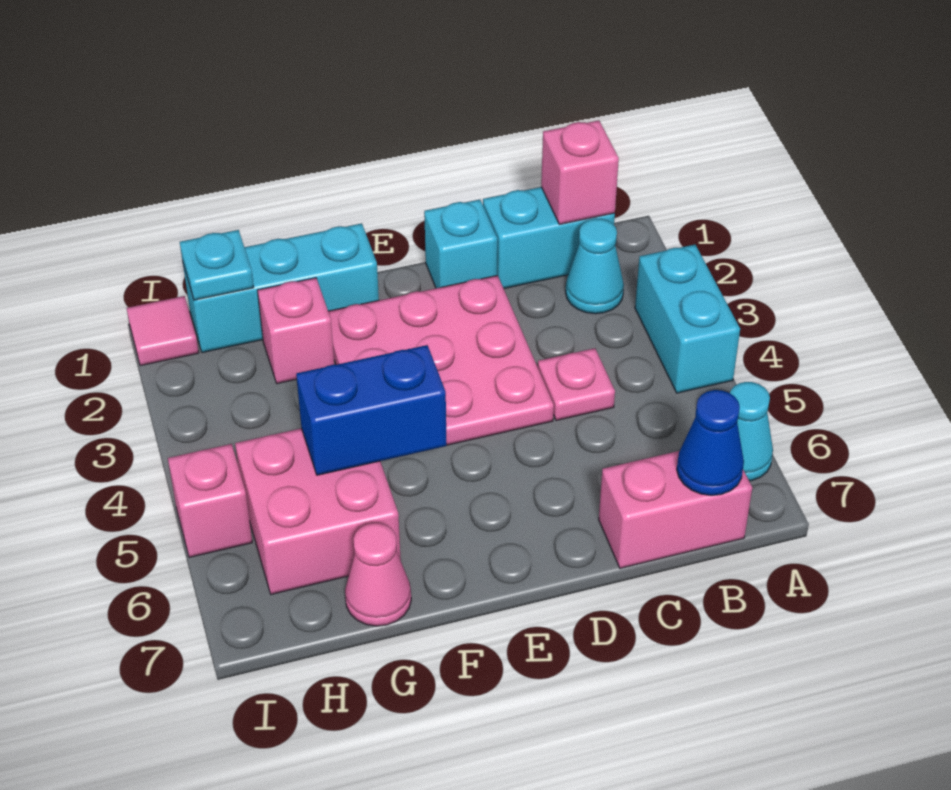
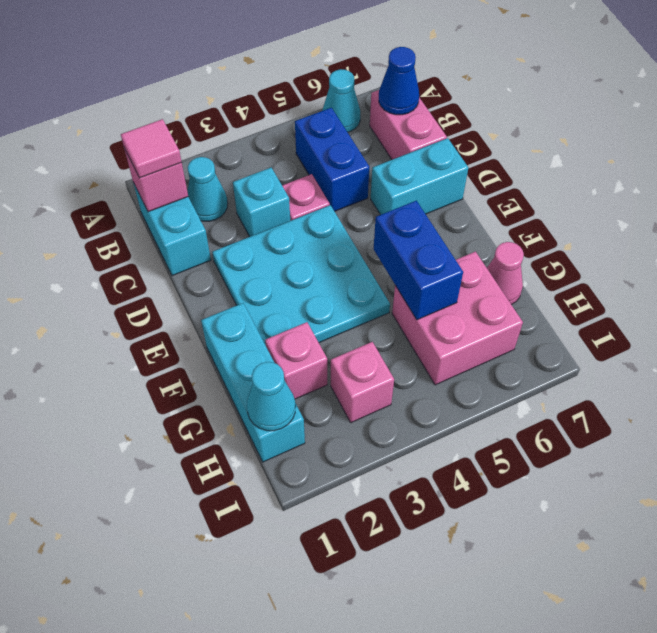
cyan 1x2 brick [635,245,740,393] -> cyan 1x2 brick moved to [371,138,468,215]
none -> blue 1x2 brick [295,108,369,211]
cyan 1x1 brick [424,200,497,288] -> cyan 1x1 brick moved to [233,168,290,237]
pink 3x3 plate [328,275,554,445] -> cyan 3x3 plate [212,205,390,345]
cyan 1x1 plate [180,230,254,300] -> cyan 1x1 cone [247,362,296,431]
pink 1x1 tile [127,296,199,366] -> pink 1x1 tile moved to [121,119,182,178]
pink 1x1 brick [168,444,252,557] -> pink 1x1 brick moved to [331,342,394,423]

